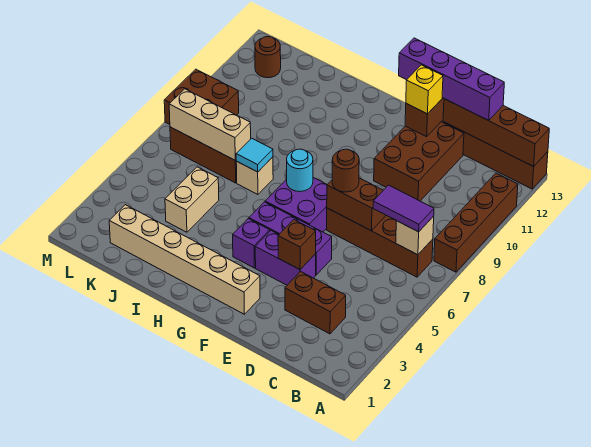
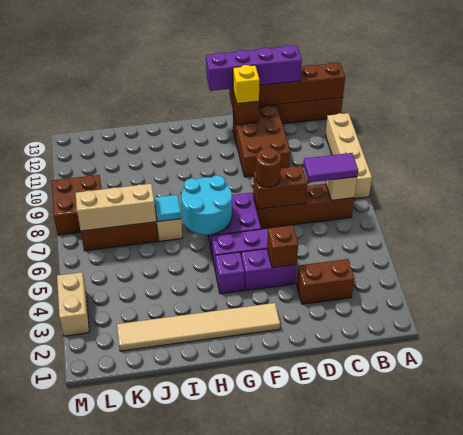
brown 1x4 brick [434,173,518,272] -> tan 1x4 brick [325,113,372,199]
tan 1x6 brick [109,205,260,314] -> tan 1x6 tile [117,303,280,351]
cyan 1x1 round brick [287,149,313,192] -> cyan 2x2 round brick [181,175,232,235]
tan 1x2 brick [165,167,219,232] -> tan 1x2 brick moved to [57,272,89,336]
brown 1x1 round brick [255,37,281,78] -> none

